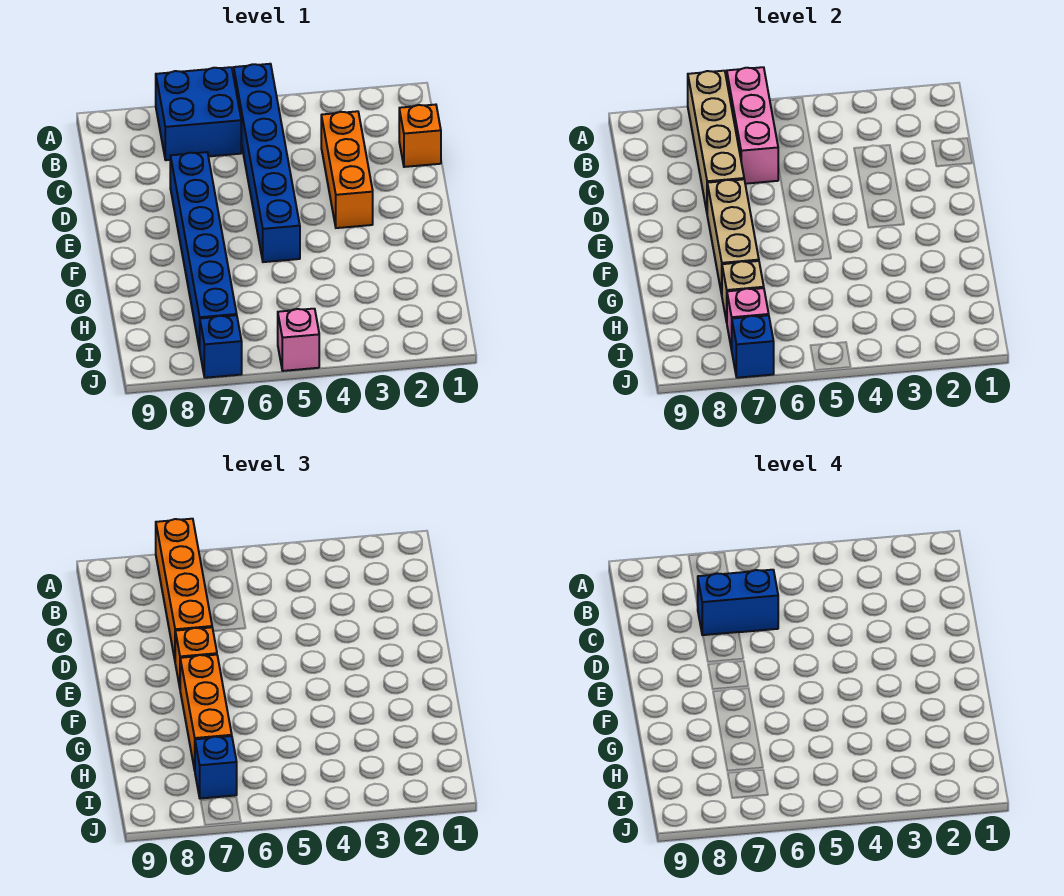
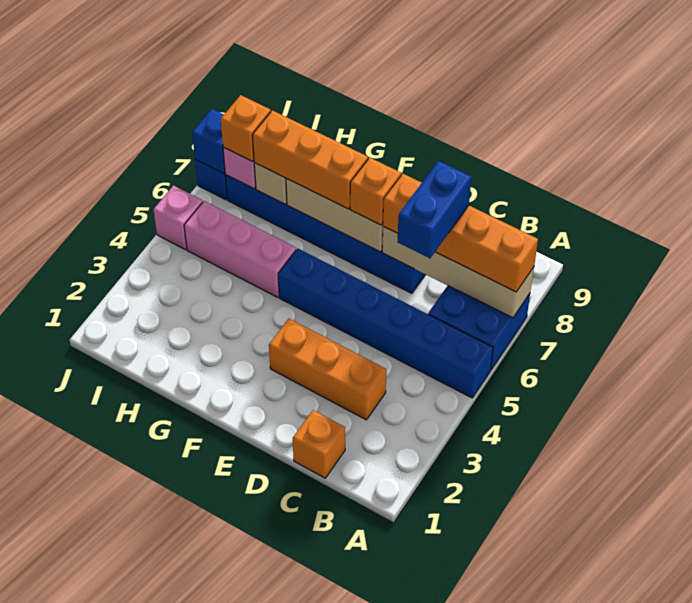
pink 1x3 brick [727,67,778,184] -> pink 1x3 brick moved to [184,201,296,297]
blue 1x1 brick [195,736,237,799] -> orange 1x1 brick [221,95,271,162]

